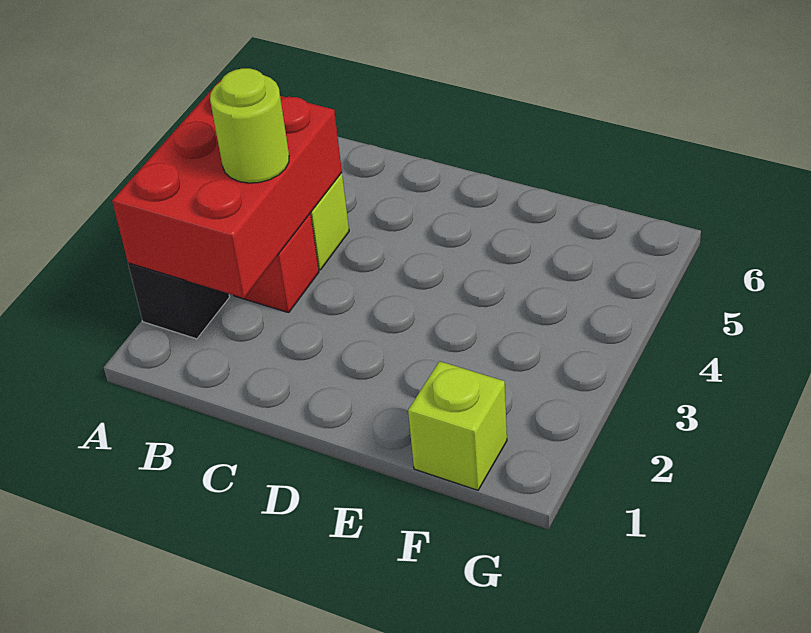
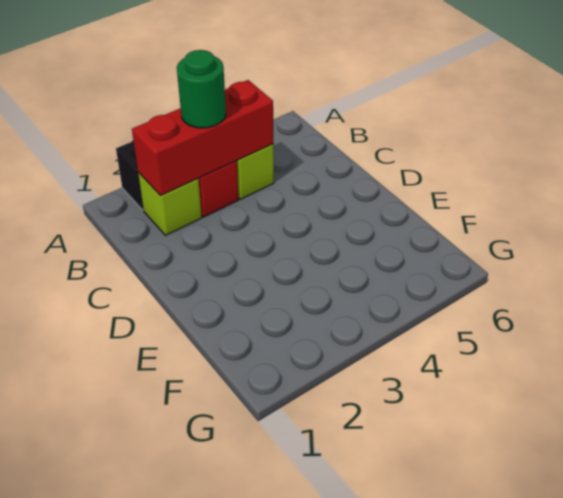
red 2x3 brick [112,81,342,298] -> red 1x3 brick [132,80,273,196]
lime 1x1 round brick [210,68,289,183] -> green 1x1 round brick [177,50,226,128]
lime 1x1 brick [408,361,507,490] -> lime 1x1 brick moved to [138,173,202,235]

